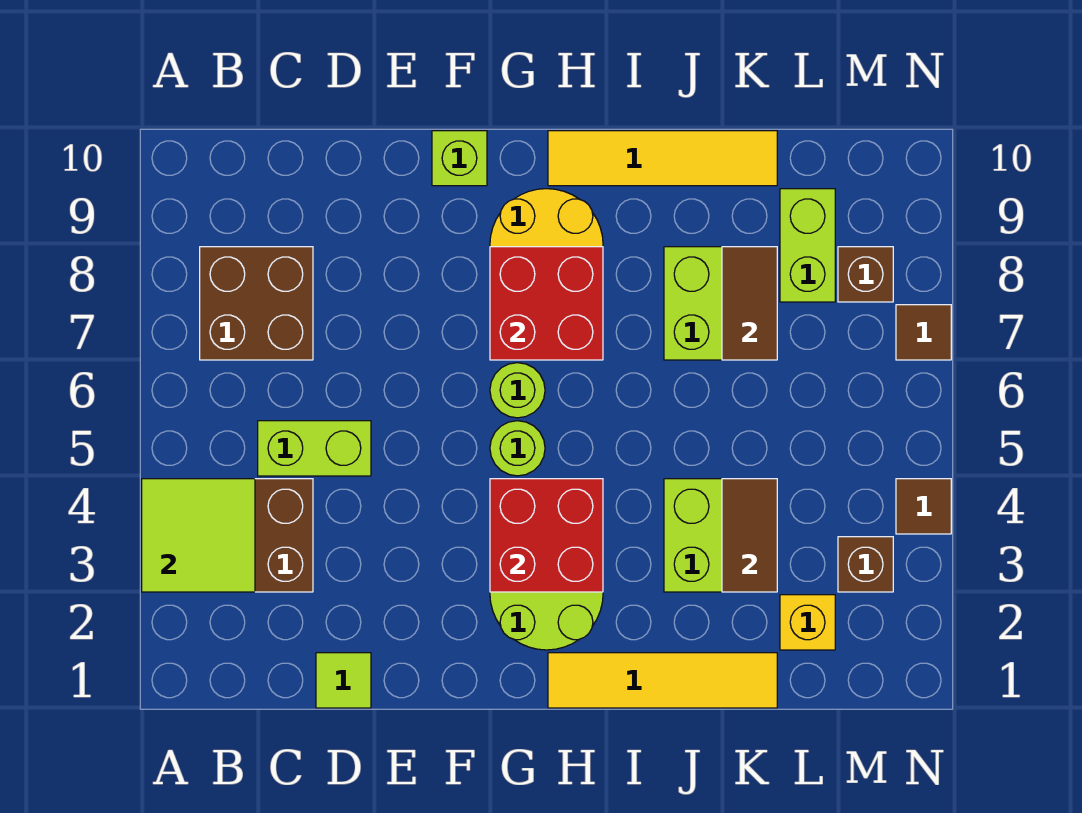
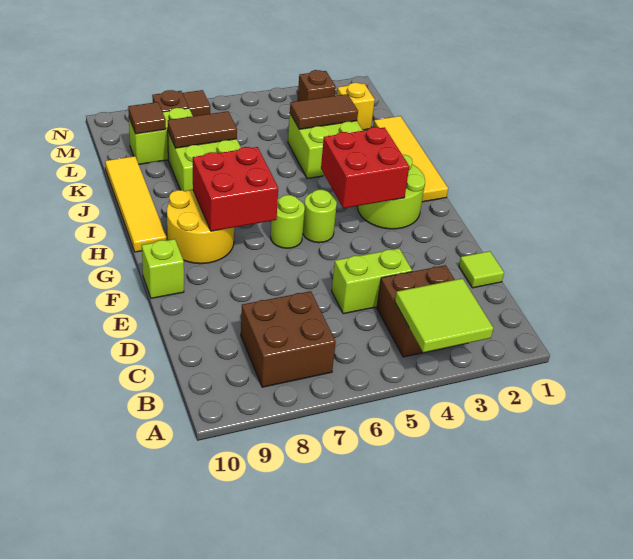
lime 1x2 brick [258,421,371,476] -> lime 1x2 brick turned to [332,248,412,314]
brown 1x1 tile [896,479,951,534] -> brown 1x1 tile moved to [128,102,166,134]

